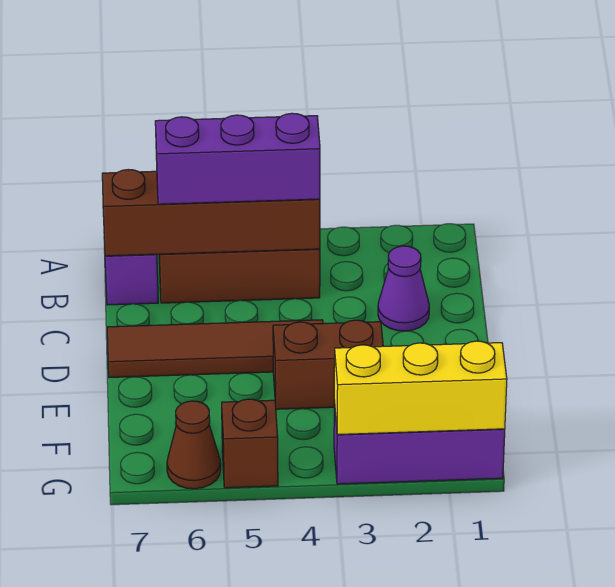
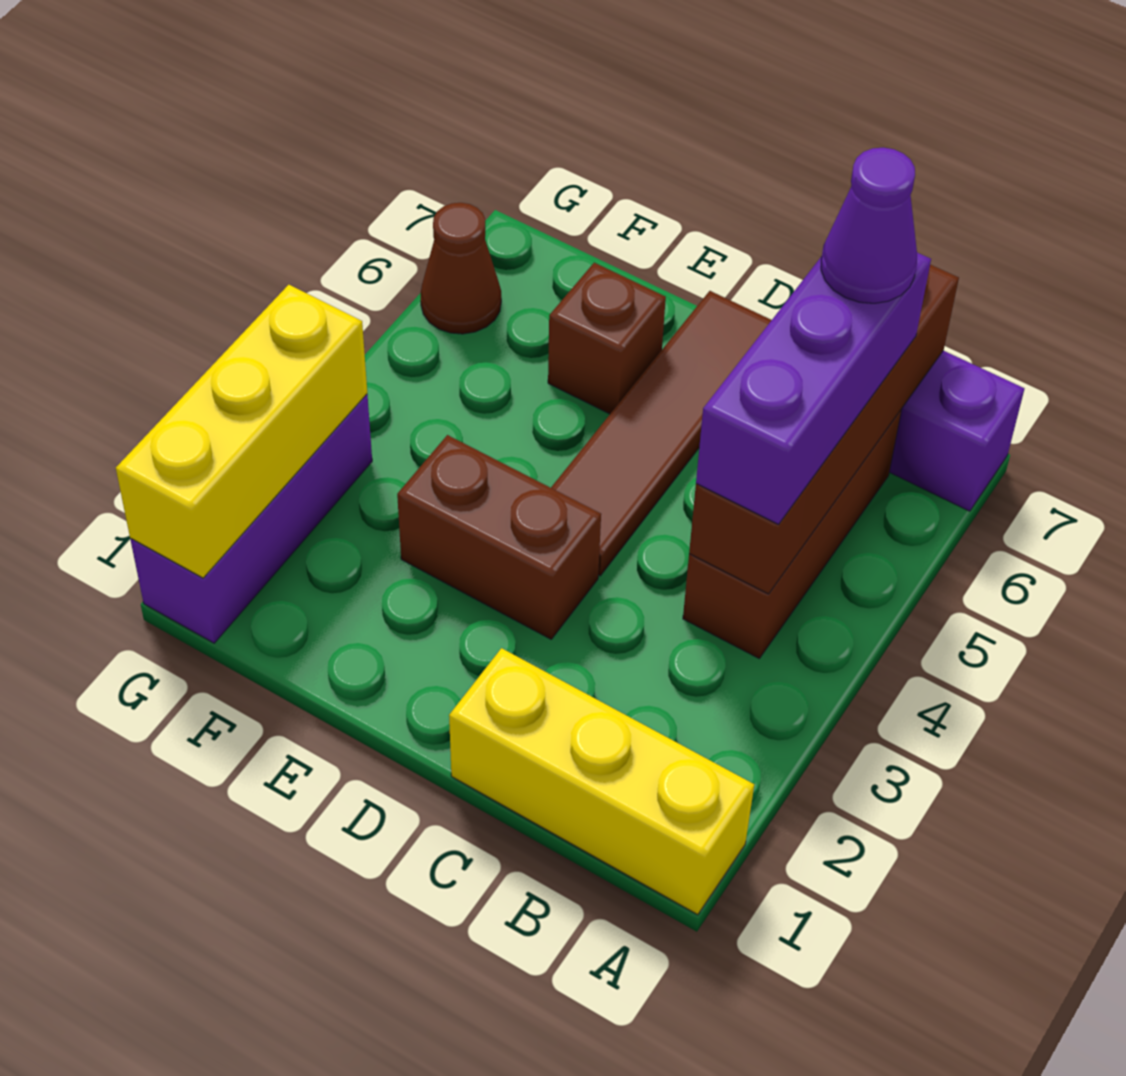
none -> yellow 1x3 brick [449,648,754,915]
purple 1x1 cone [378,246,429,331] -> purple 1x1 cone moved to [821,148,917,303]
brown 1x2 brick [273,320,383,409] -> brown 1x2 brick turned to [397,435,601,639]
brown 1x1 brick [222,399,278,488] -> brown 1x1 brick moved to [548,263,666,414]

